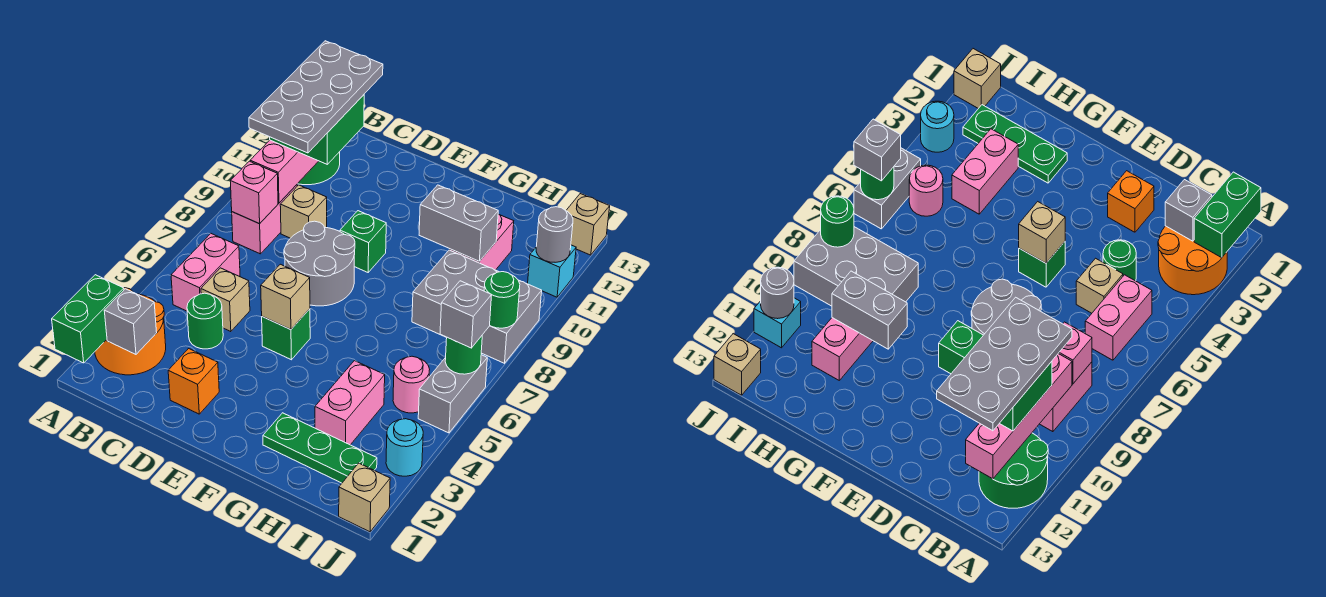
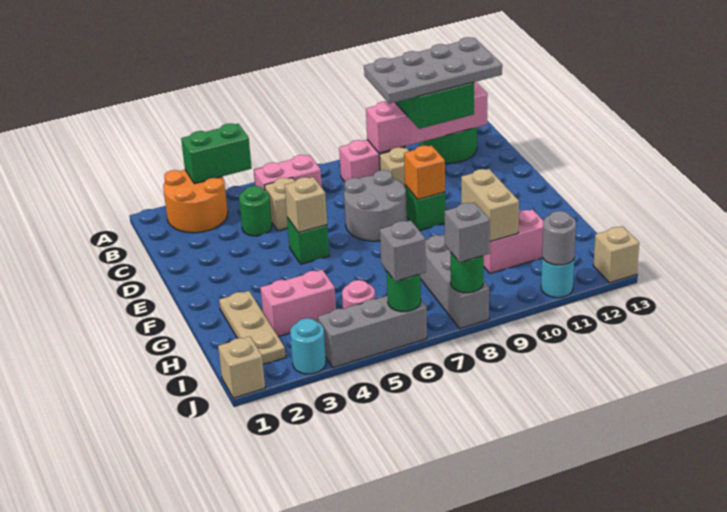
green 1x2 brick [52,275,124,363] -> green 1x2 brick moved to [181,123,252,184]
grey 1x1 brick [104,289,157,354] -> grey 1x1 brick moved to [445,202,490,262]
pink 1x1 brick [230,161,278,224] -> none
orange 1x1 brick [168,349,219,414] -> orange 1x1 brick moved to [404,145,445,199]
green 1x3 plate [263,413,377,483] -> tan 1x3 plate [219,291,286,365]
grey 1x2 brick [419,185,498,261] -> tan 1x2 brick [461,169,519,242]
grey 2x3 brick [412,250,542,363] -> grey 1x3 brick [420,235,489,329]
grey 1x2 brick [418,355,487,433] -> grey 1x3 brick [318,296,427,368]
cyan 1x1 brick [528,245,576,297] -> cyan 1x1 round brick [541,257,574,298]

